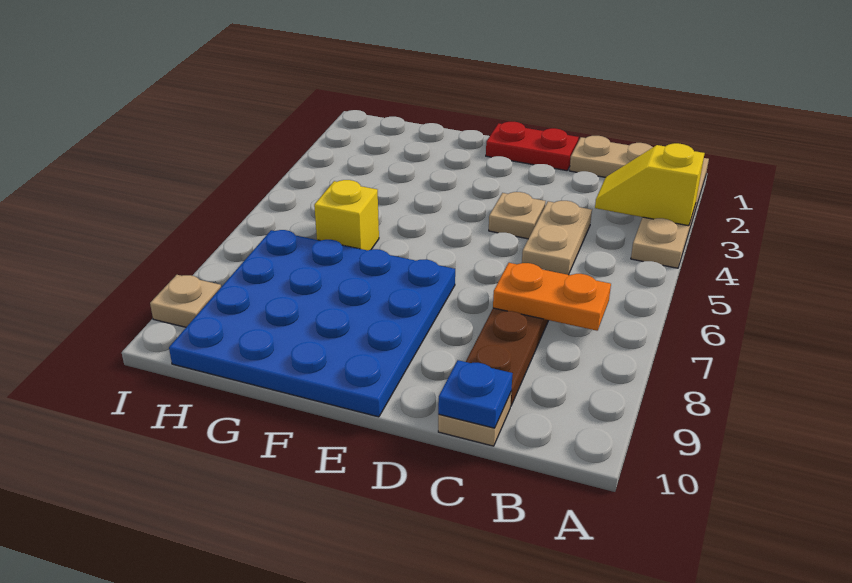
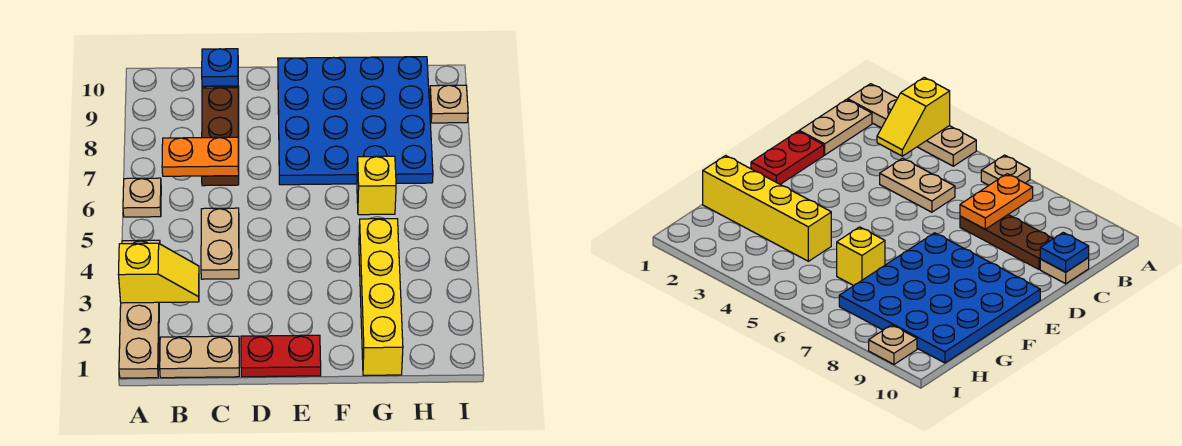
tan 1x1 plate [489,192,545,239] -> tan 1x1 plate moved to [123,178,161,217]
none -> yellow 1x4 brick [359,219,403,375]

